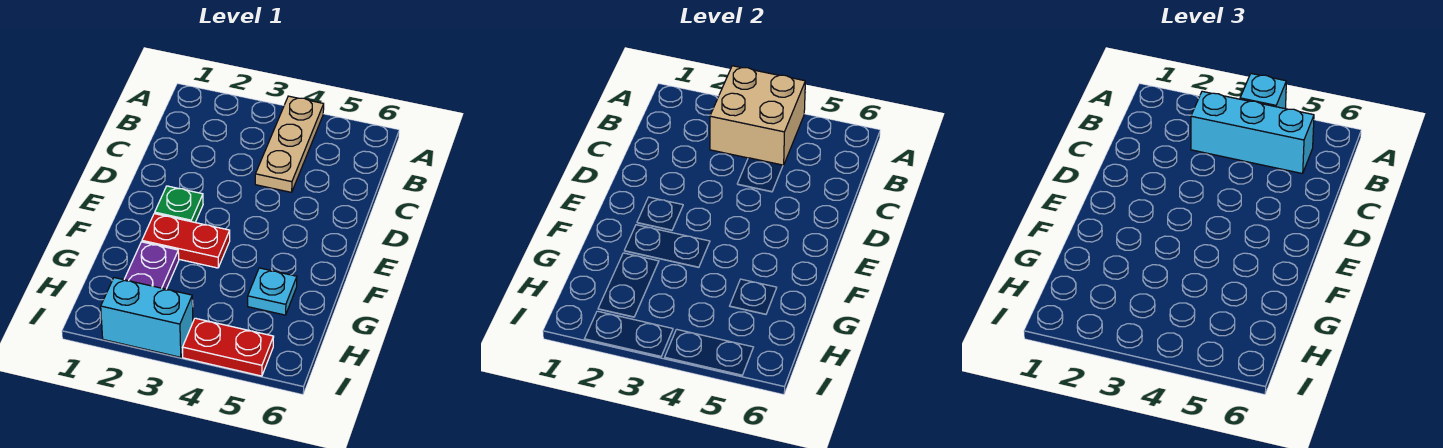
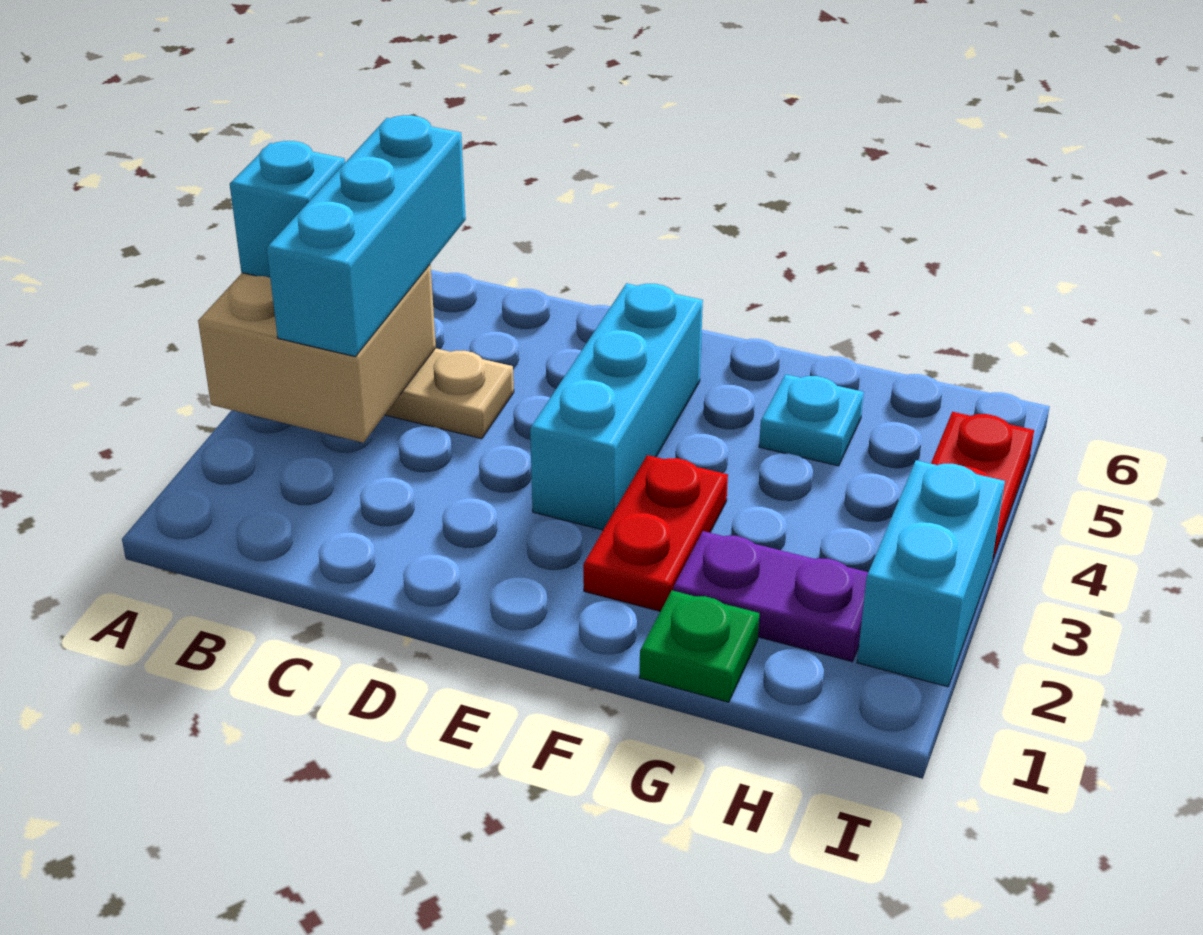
green 1x1 plate [155,186,203,222] -> green 1x1 plate moved to [639,591,759,702]
none -> cyan 1x3 brick [530,283,703,530]

